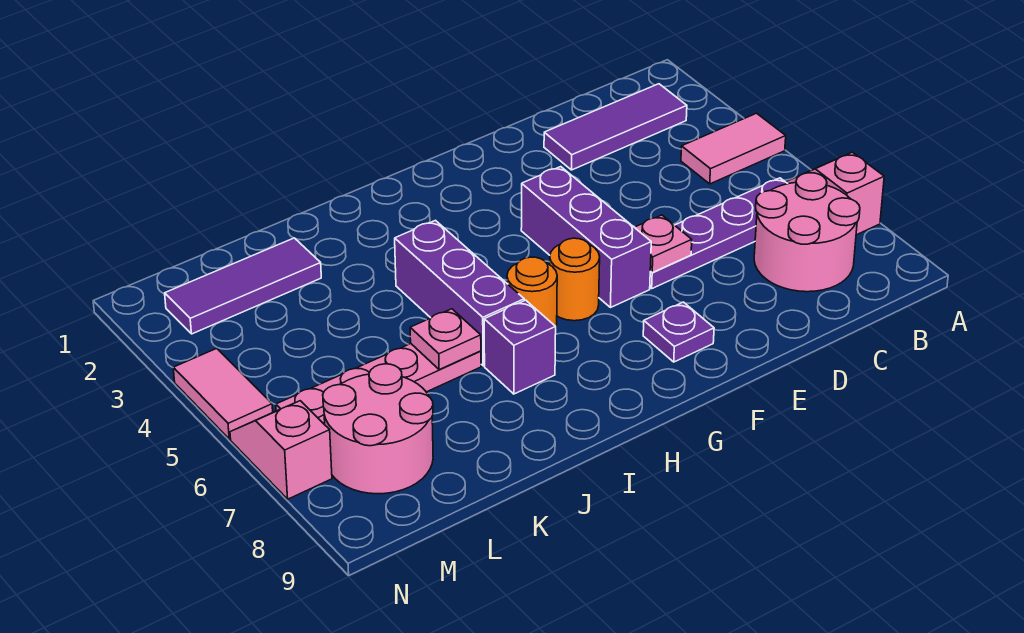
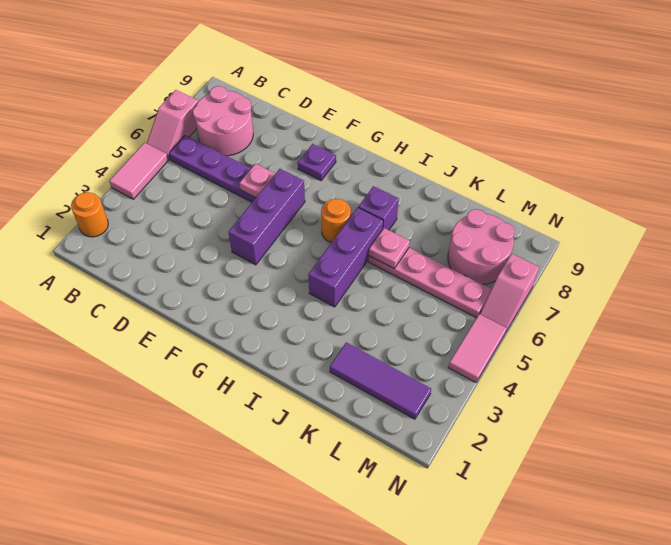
pink 1x2 tile [681,113,786,184] -> pink 1x2 tile turned to [109,143,168,199]
purple 1x3 tile [544,84,687,170] -> none
orange 1x1 round brick [550,238,600,321] -> orange 1x1 round brick moved to [71,192,108,237]

